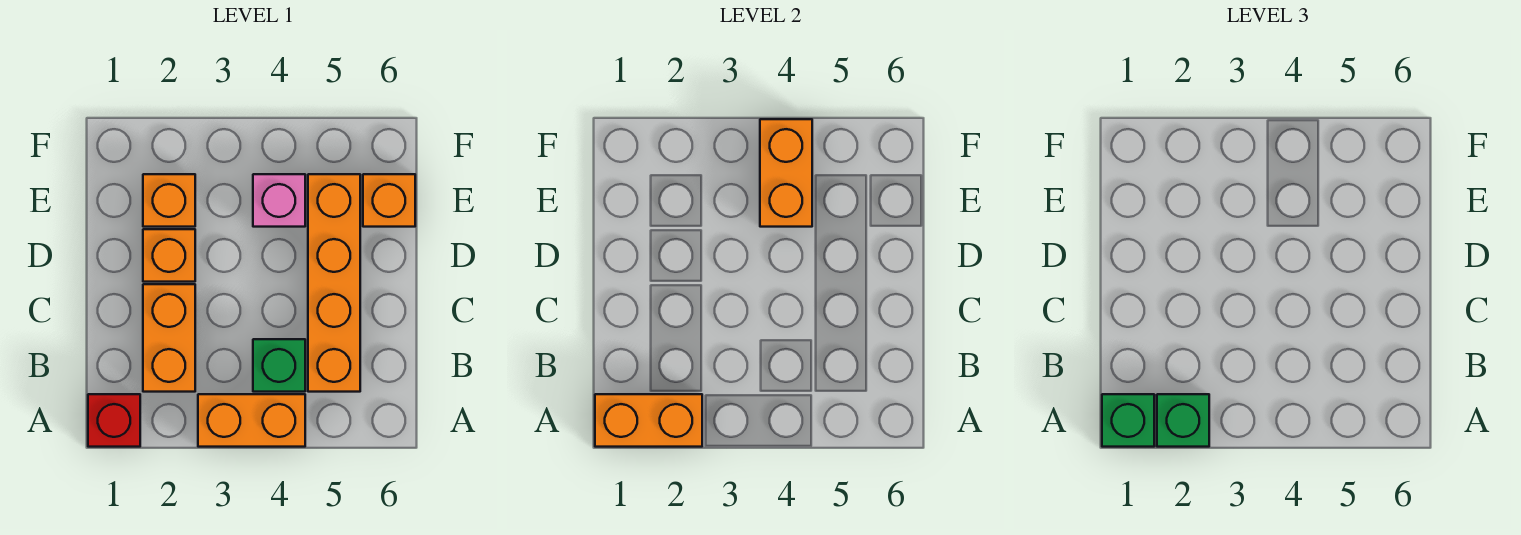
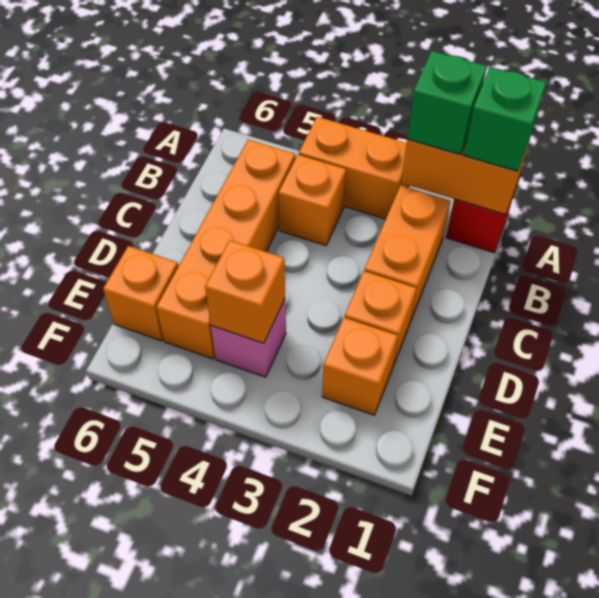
green 1x1 brick [253,339,305,392] -> orange 1x1 brick [278,155,346,246]
orange 1x2 brick [760,119,812,227] -> orange 1x1 brick [205,240,285,343]

